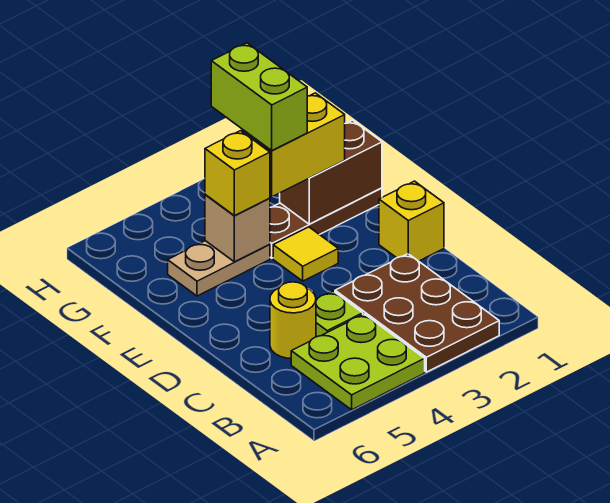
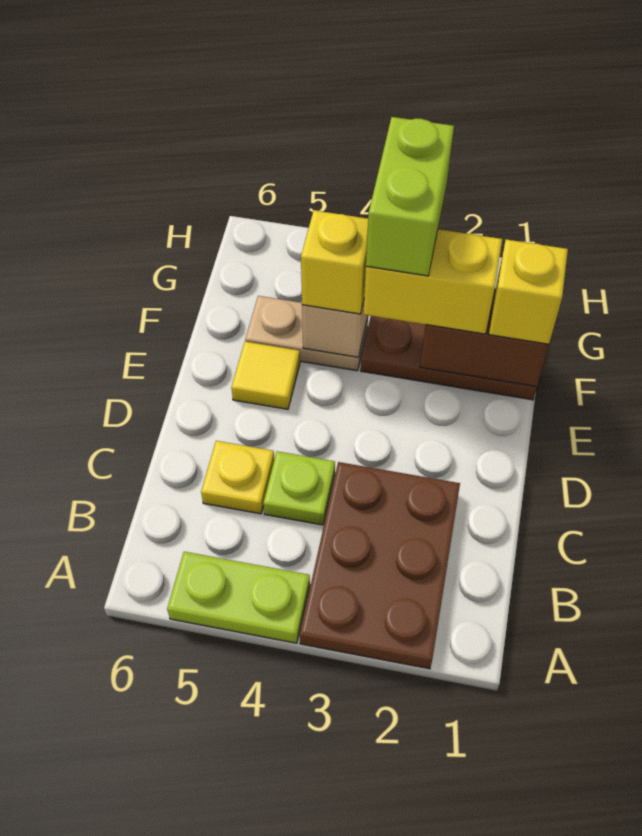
lime 2x2 plate [291,314,425,410] -> lime 1x2 plate [167,552,310,643]
yellow 1x1 round brick [270,282,316,359] -> yellow 1x1 plate [201,441,274,514]
yellow 1x1 brick [379,181,444,261] -> yellow 1x1 brick moved to [489,240,568,344]
yellow 1x1 tile [273,227,338,281] -> yellow 1x1 tile moved to [231,342,300,409]

